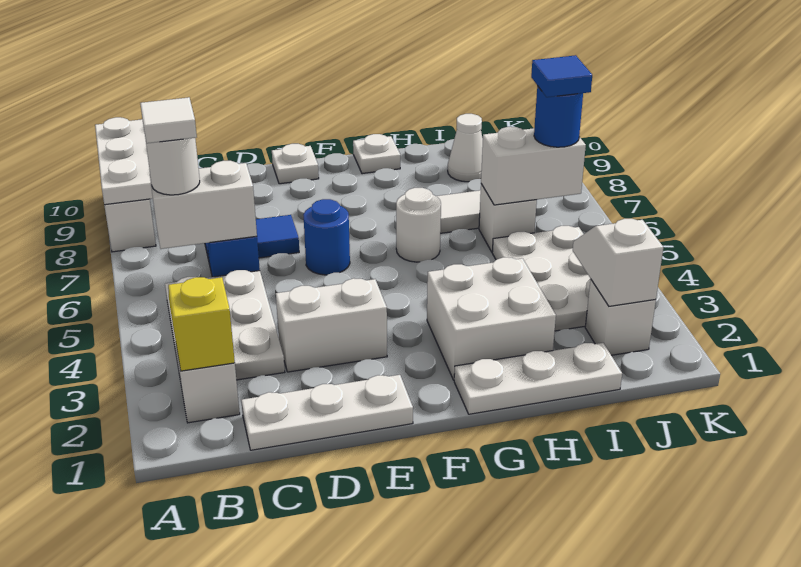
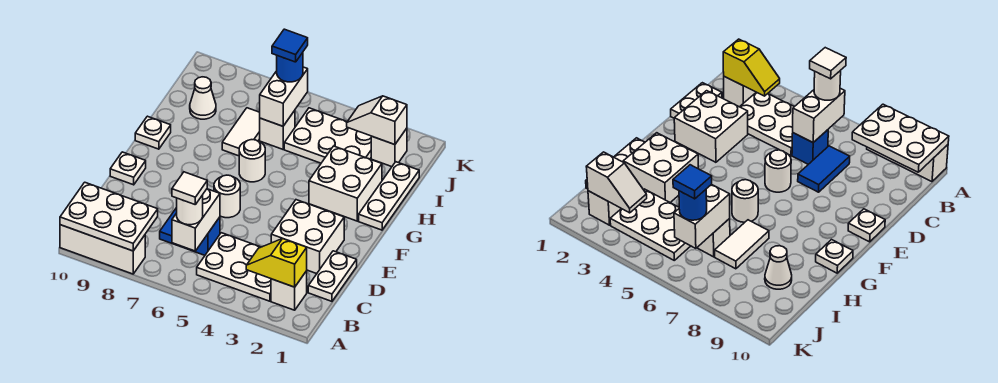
white 1x3 plate [241,375,413,450] -> white 1x2 plate [308,251,357,301]
white 1x2 brick [276,278,387,372] -> white 2x2 brick [271,200,344,274]
blue 1x1 round brick [303,199,350,275] -> white 1x1 round brick [214,175,240,218]

